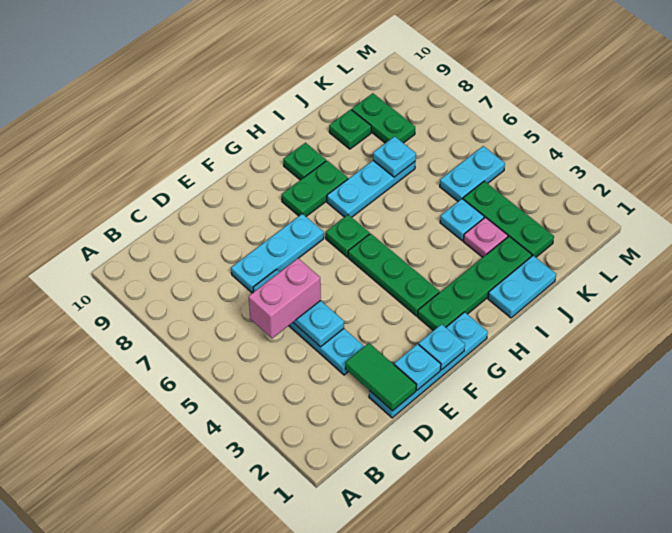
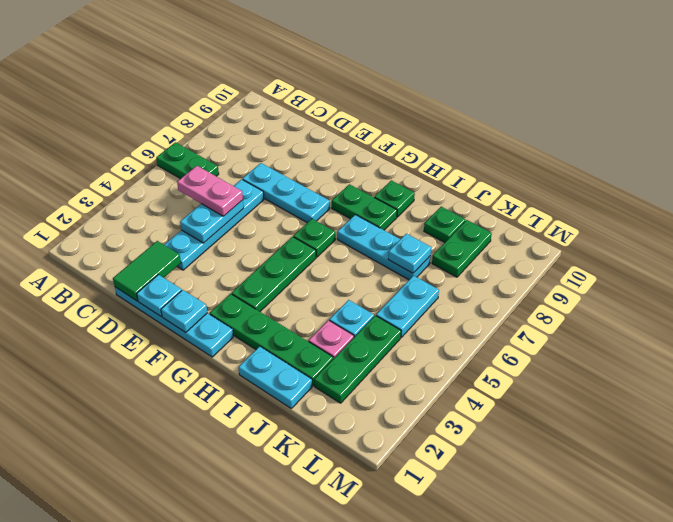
none -> green 1x2 plate [156,142,219,179]
pink 1x2 brick [249,258,321,338] -> pink 1x2 plate [177,166,243,216]
cyan 1x2 plate [440,146,505,201] -> cyan 1x2 plate turned to [376,276,439,337]

